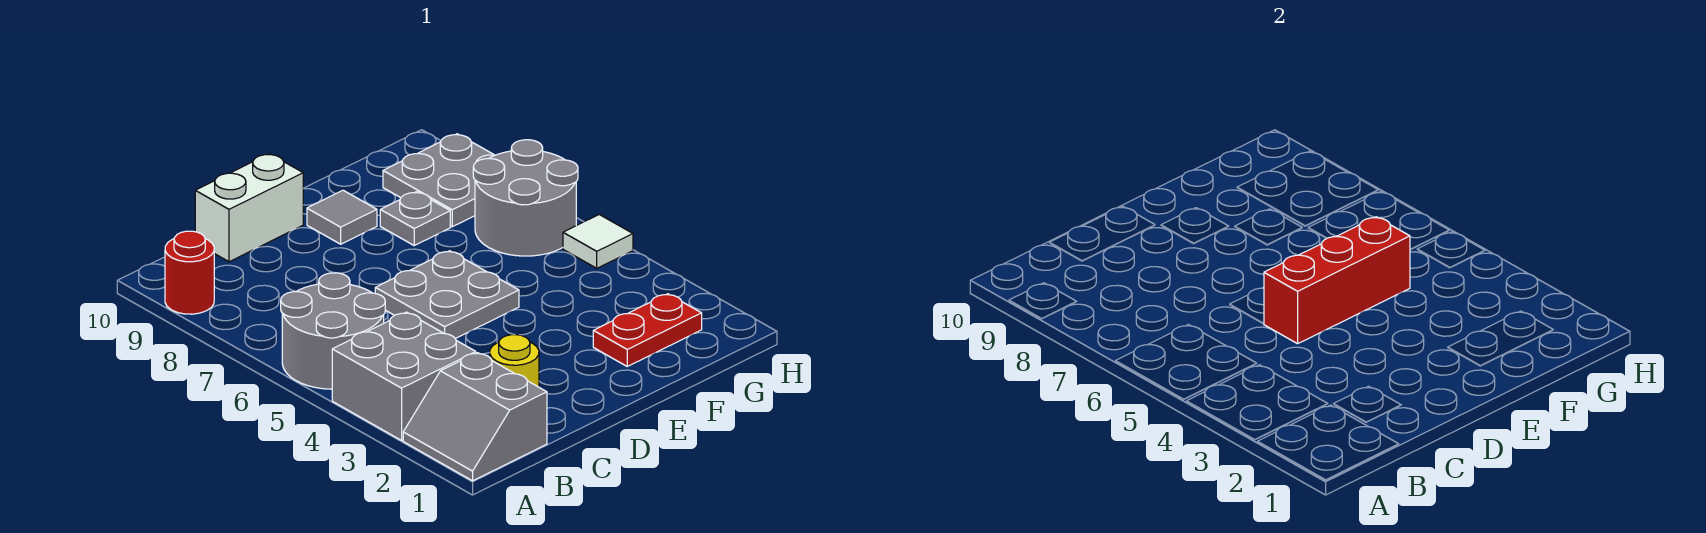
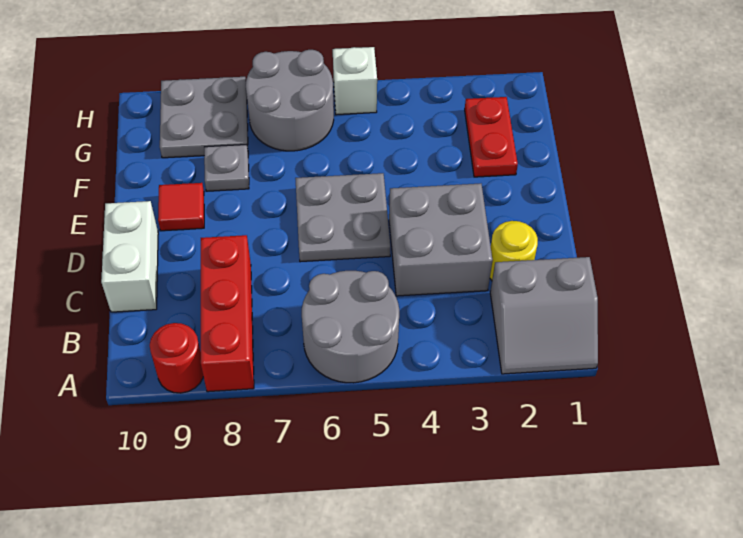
grey 2x2 brick [332,312,476,440] -> grey 2x2 brick moved to [389,184,493,296]
red 1x3 brick [1264,217,1410,344] -> red 1x3 brick moved to [201,235,254,392]
grey 1x1 tile [307,190,377,244] -> red 1x1 tile [158,183,204,231]
white 1x1 tile [563,215,633,268] -> white 1x1 brick [333,47,377,115]

